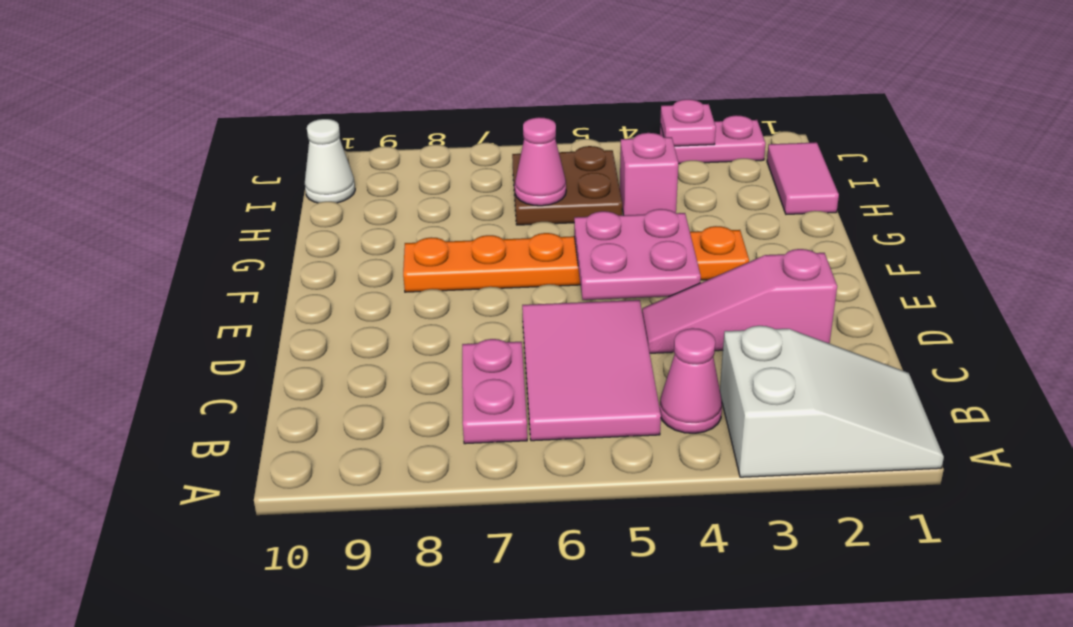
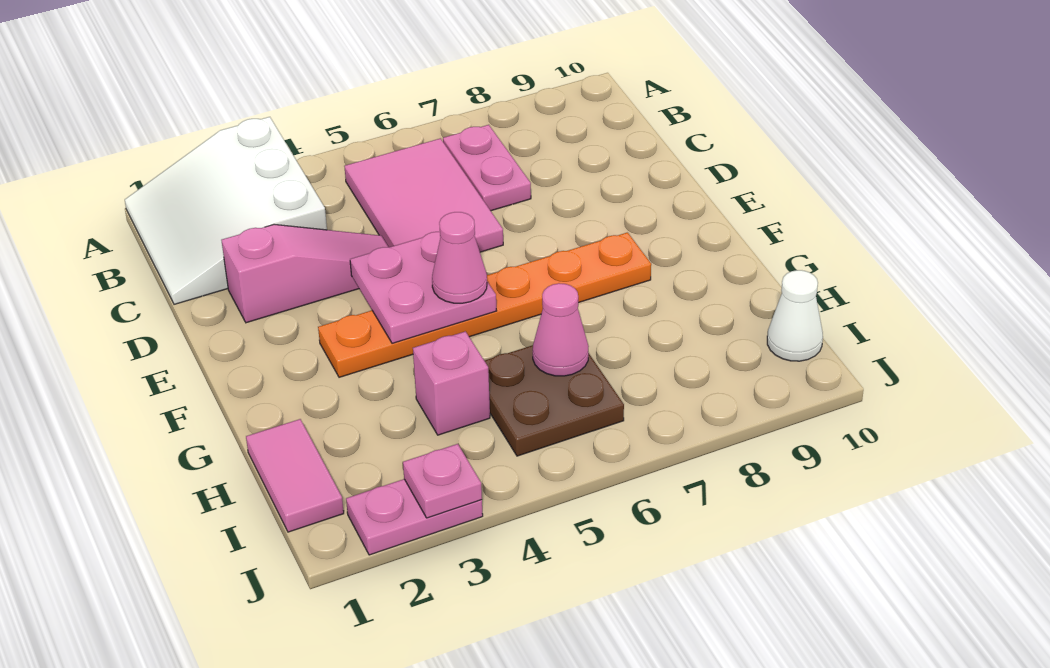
white 2x3 slope [720,326,944,477] -> white 3x3 slope [125,117,327,304]
pink 1x1 cone [660,328,722,433] -> pink 1x1 cone moved to [432,212,487,303]

